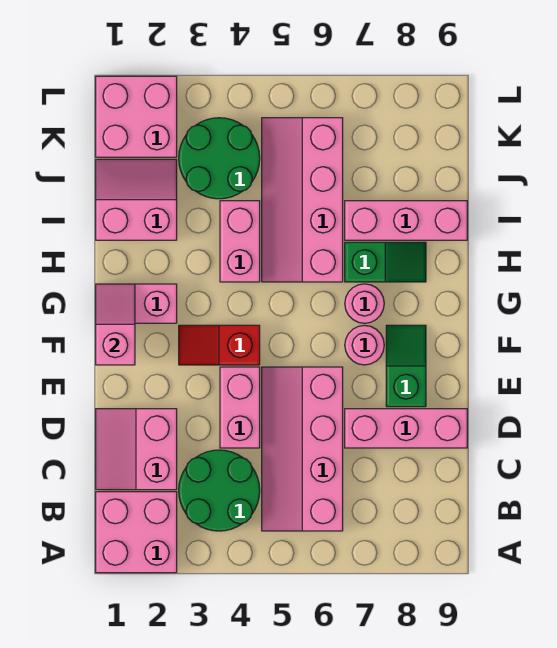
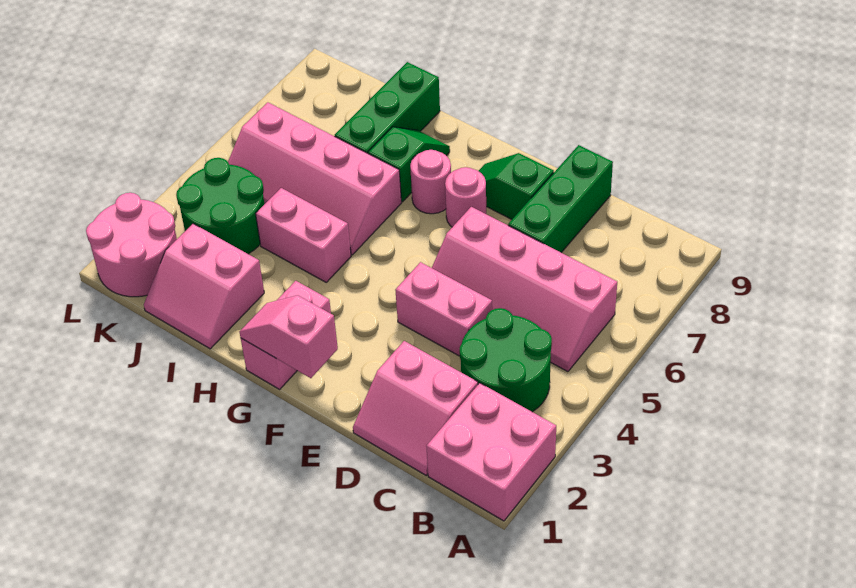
pink 1x3 brick [345,409,467,448] -> green 1x3 brick [508,145,613,253]
red 1x2 slope [179,325,260,365] -> none
pink 2x2 slope [96,159,177,240] -> pink 2x2 slope turned to [144,224,264,349]
pink 1x3 brick [345,201,467,240] -> green 1x3 brick [335,62,440,153]
pink 2x2 brick [96,76,177,157] -> pink 2x2 round brick [86,193,177,297]

